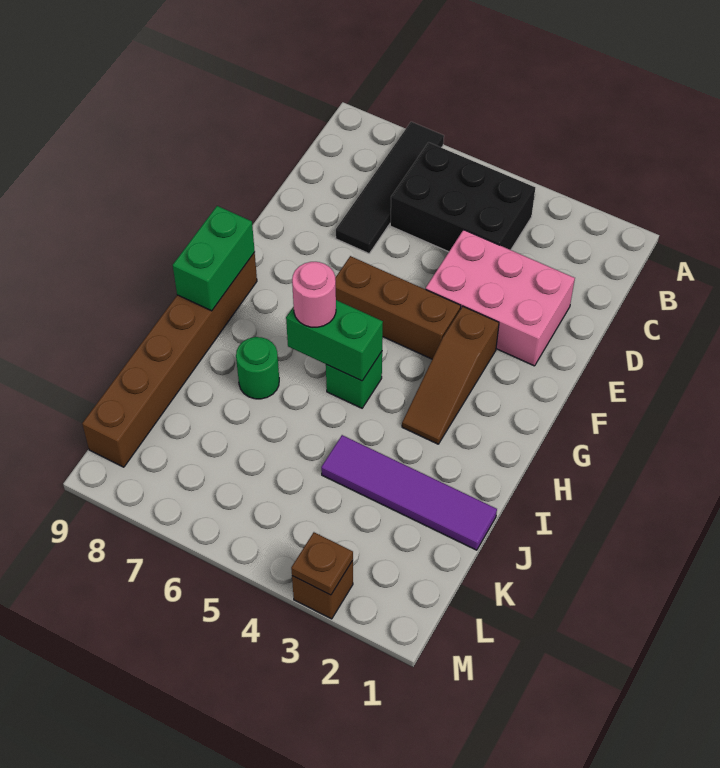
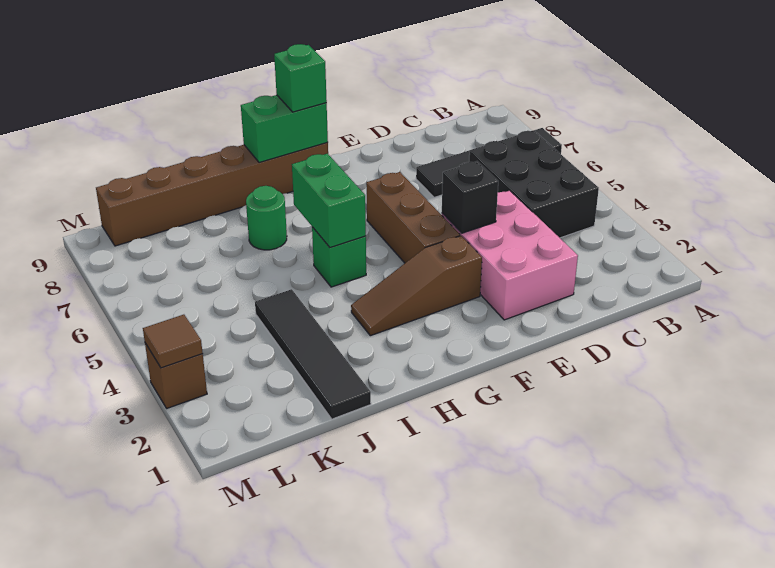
none -> black 1x1 brick [442,161,498,233]
none -> green 1x1 brick [274,44,327,112]
pink 1x1 round brick [292,262,336,327] -> none
purple 1x4 tile [321,435,497,550] -> black 1x4 tile [255,289,371,419]
brown 1x1 plate [291,532,353,595] -> brown 1x1 tile [143,315,203,368]

